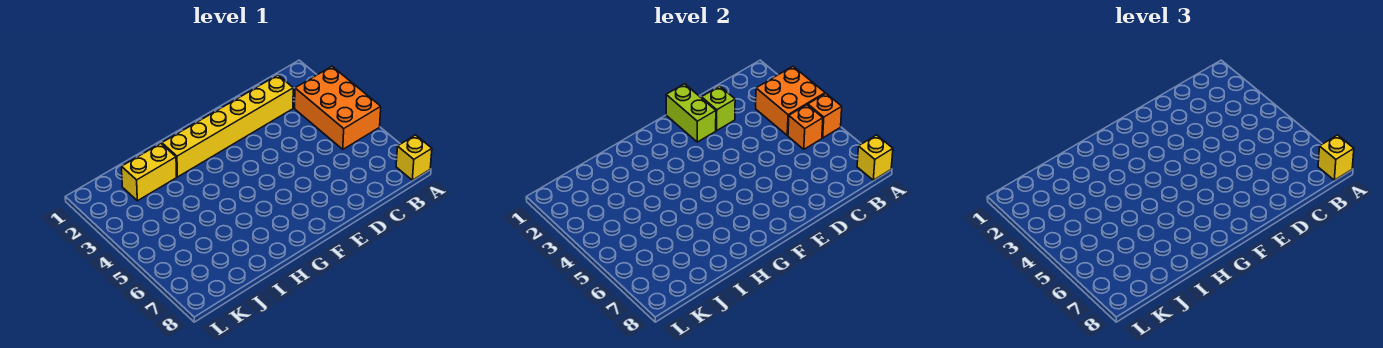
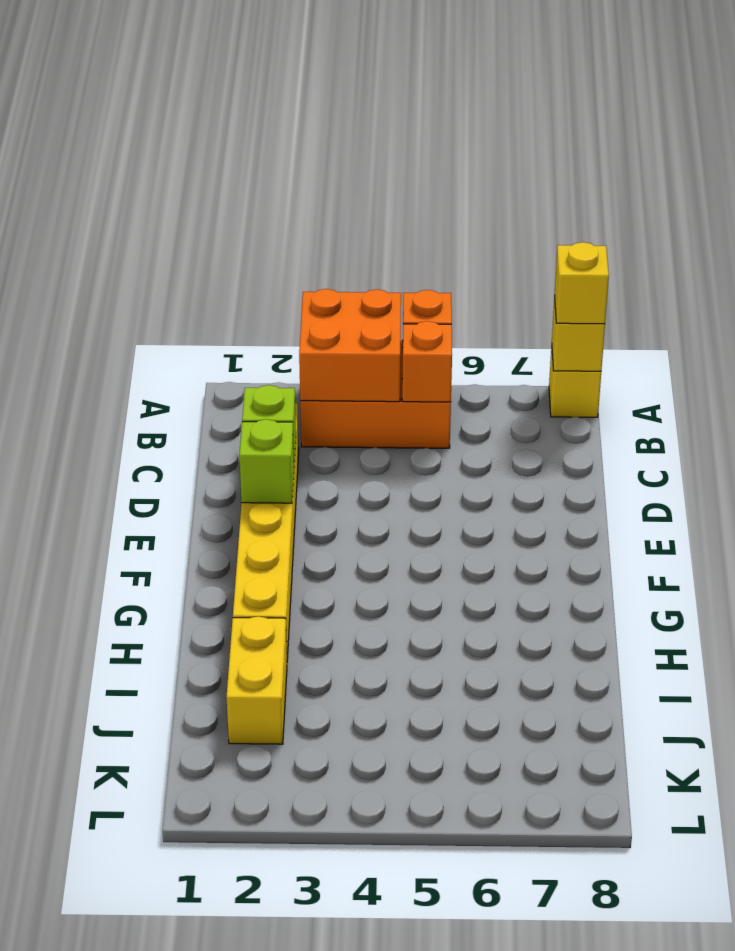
lime 1x2 brick [666,84,716,142] -> lime 1x1 brick [239,419,294,503]

